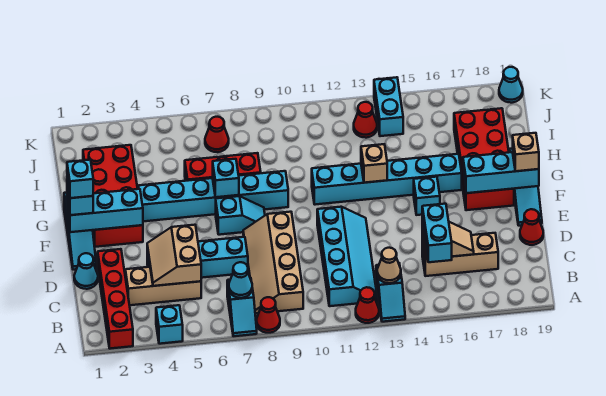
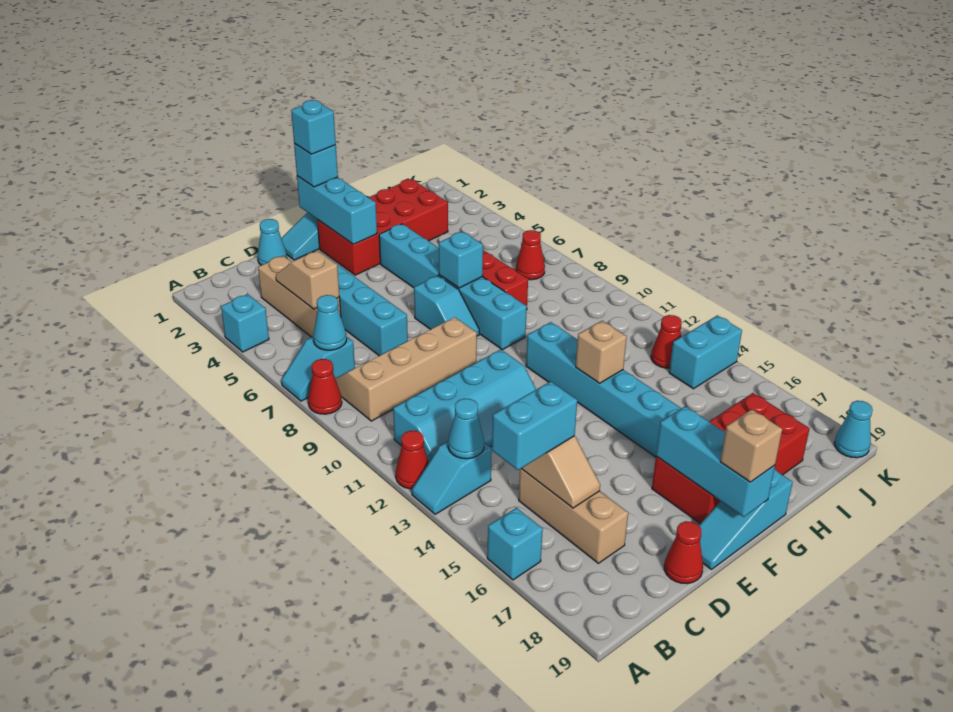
red 1x4 brick [98,249,133,349] -> none
tan 1x1 cone [377,248,401,283] -> cyan 1x1 cone [448,399,484,459]
tan 2x2 slope [147,225,201,286] -> tan 1x2 slope [276,251,339,309]
cyan 1x1 brick [414,177,440,215] -> cyan 1x1 brick moved to [487,508,543,580]

